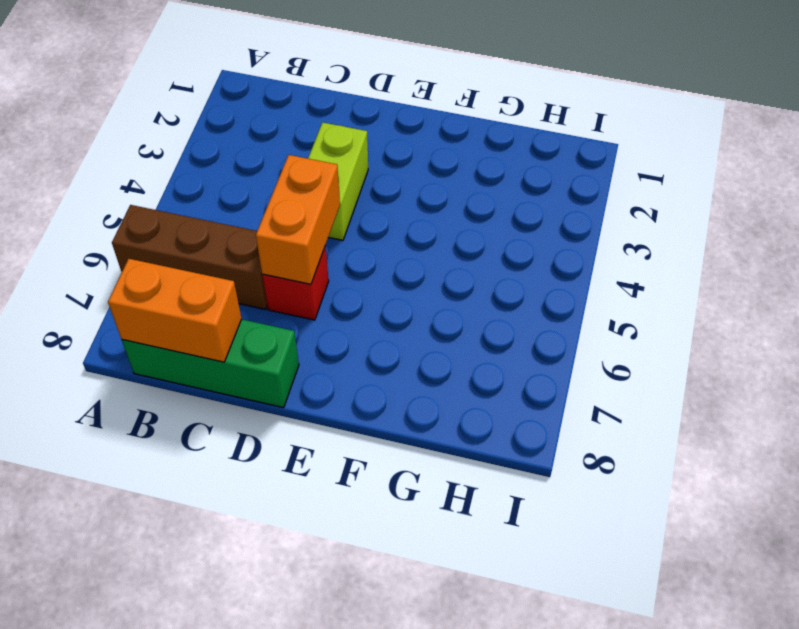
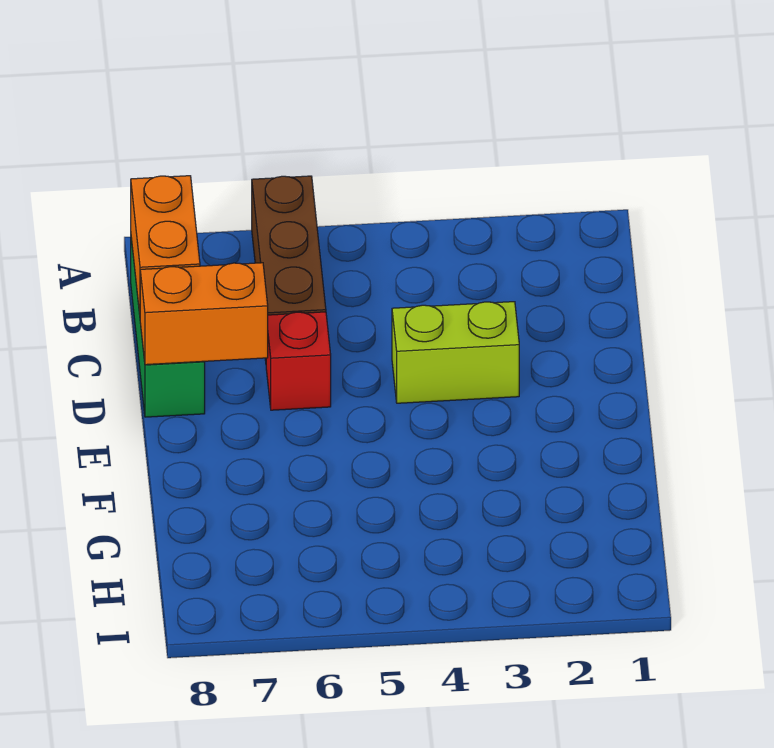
orange 1x2 brick [256,155,340,284] -> orange 1x2 brick moved to [140,263,268,365]

